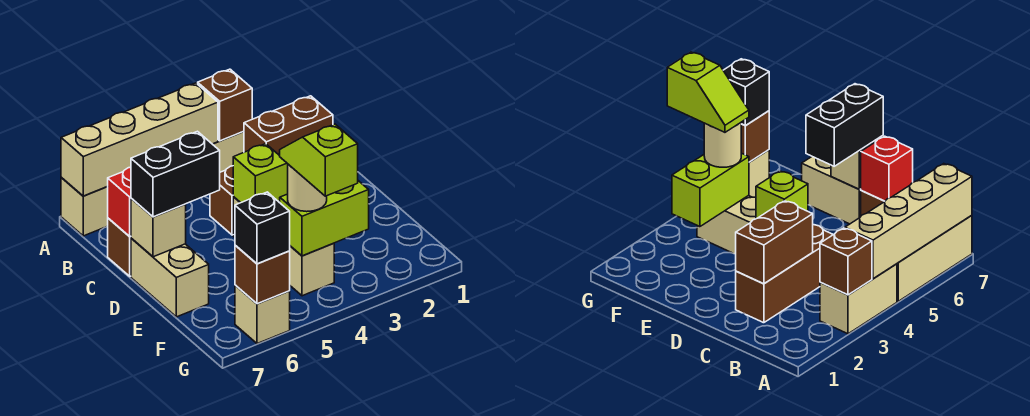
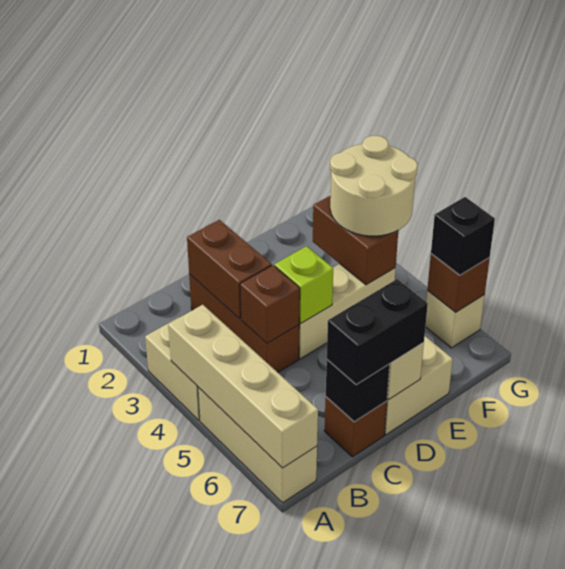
brown 1x1 brick [198,69,252,141] -> brown 1x1 brick moved to [240,265,300,343]
red 1x1 brick [107,167,131,237] -> black 1x1 brick [326,360,390,422]
black 1x2 brick [131,131,220,217] -> black 1x2 brick turned to [327,279,428,385]
lime 1x2 brick [280,181,369,256] -> brown 1x2 brick [313,195,398,285]
tan 1x1 round brick [288,164,327,212] -> tan 2x2 round brick [330,136,418,236]
lime 1x2 slope [280,124,358,196] -> none

